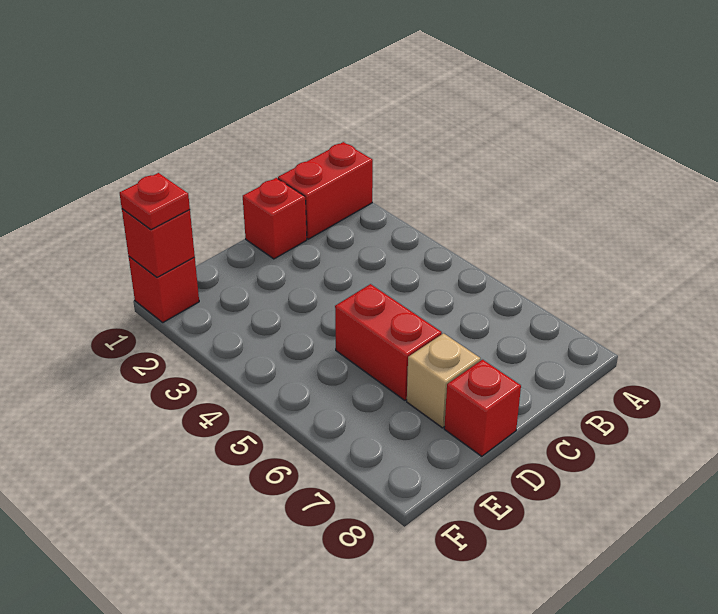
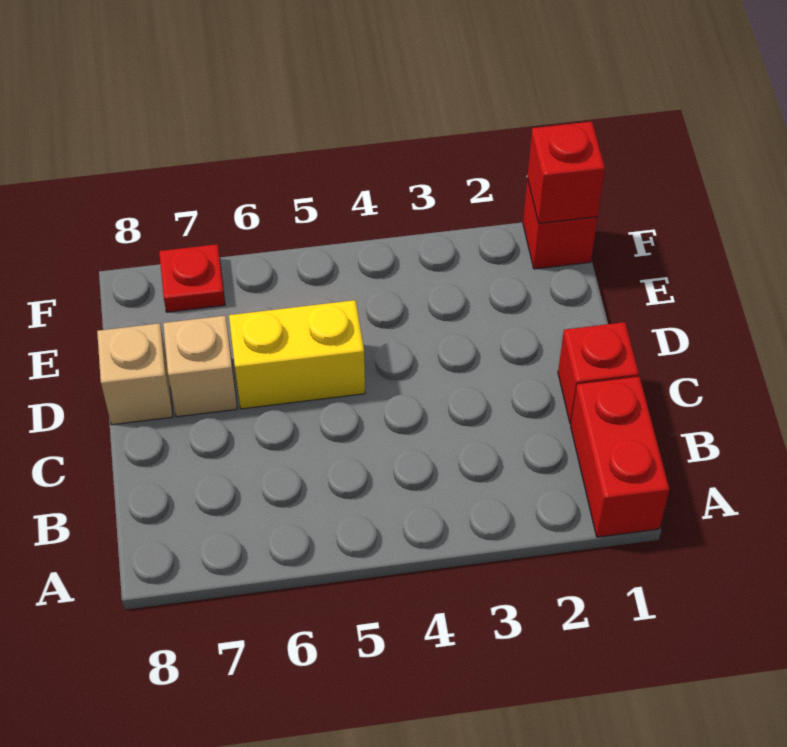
red 1x2 brick [335,284,442,400] -> yellow 1x2 brick [229,300,365,409]
red 1x1 brick [444,360,521,456] -> tan 1x1 brick [97,323,173,425]
red 1x1 plate [120,173,190,230] -> red 1x1 plate moved to [159,244,225,312]

